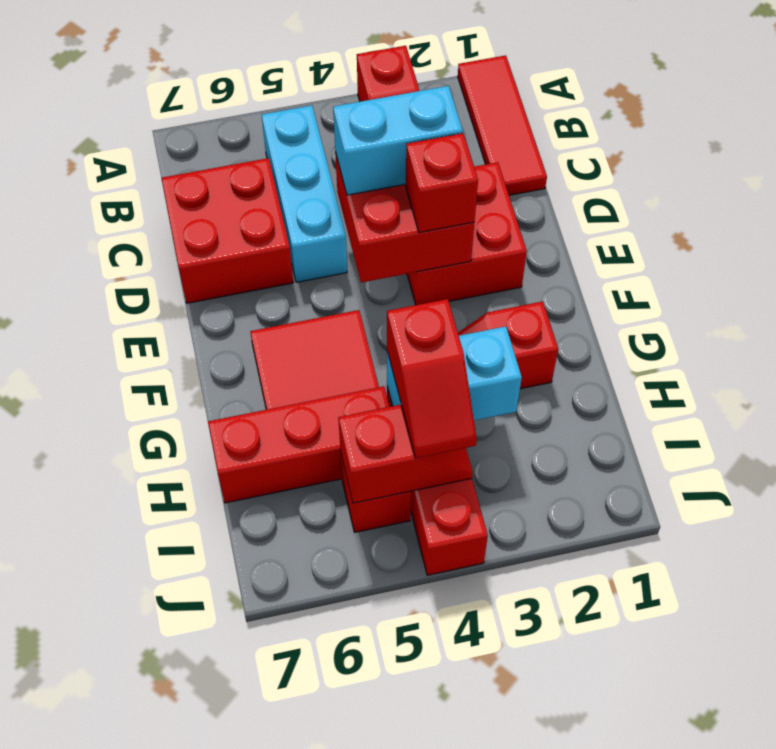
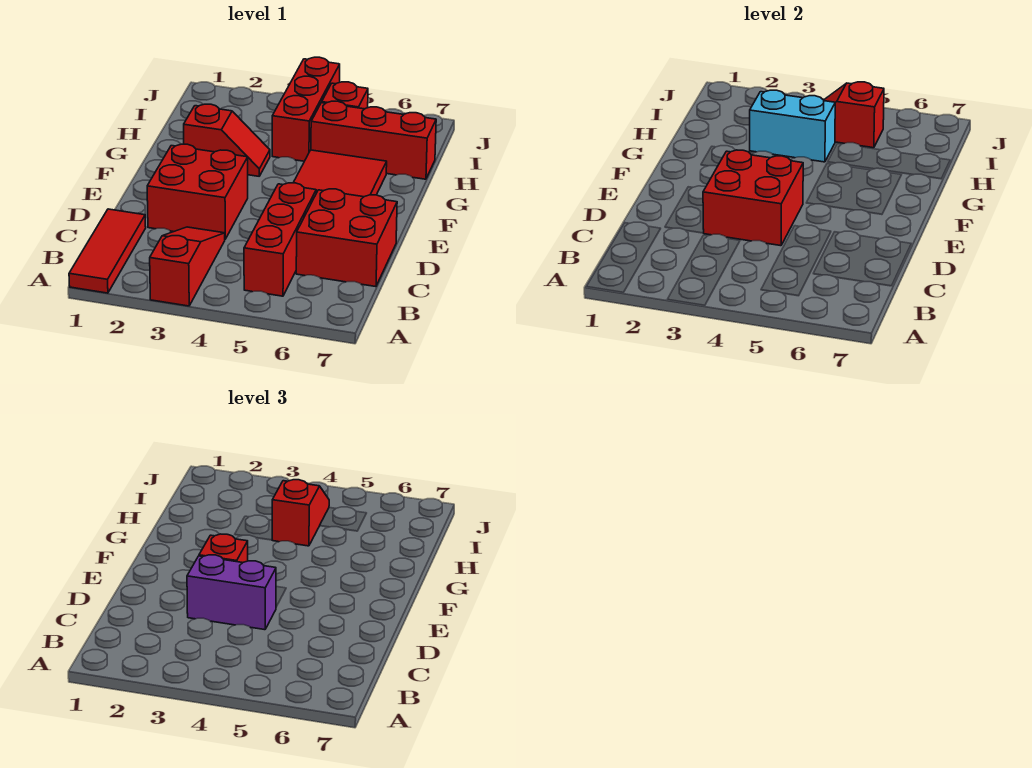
cyan 1x3 brick [262,105,347,282] -> red 1x3 brick [244,183,316,296]
cyan 1x2 brick [333,86,463,195] -> purple 1x2 brick [187,555,276,630]

